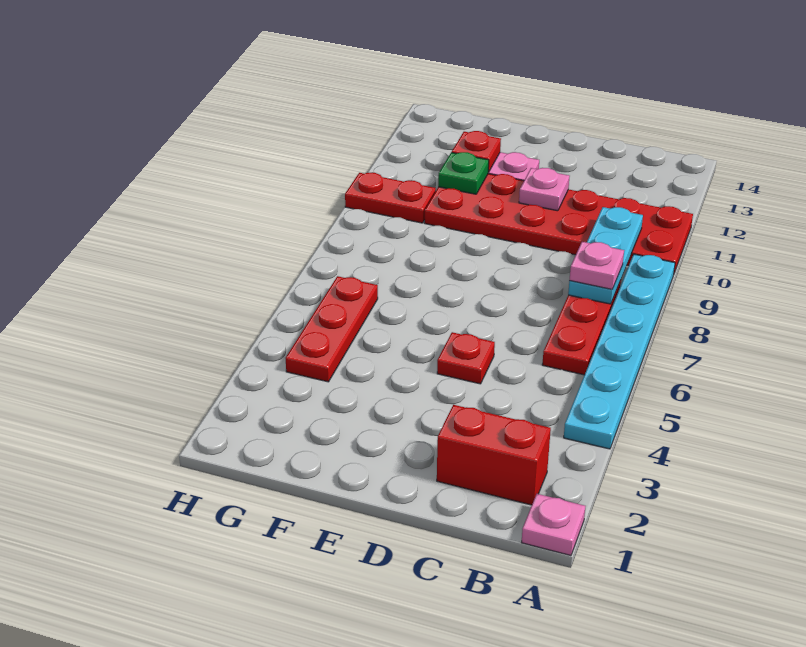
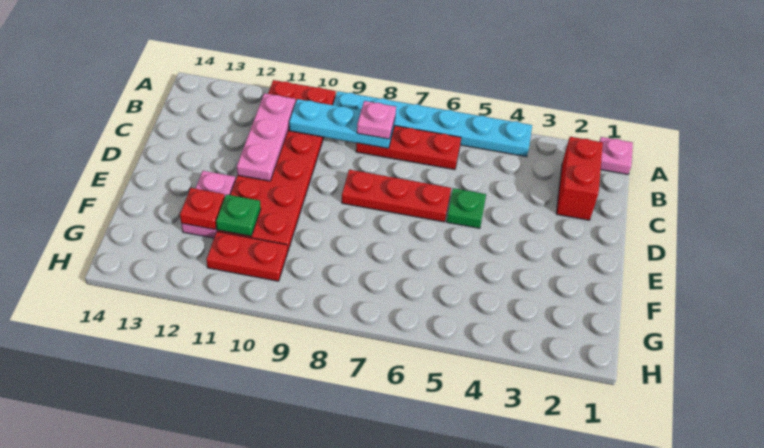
red 1x1 plate [437,332,495,384] -> green 1x1 plate [447,188,486,228]
pink 1x1 plate [519,168,570,211] -> pink 1x3 plate [237,93,296,181]
red 1x3 plate [286,276,378,382] -> red 1x3 plate moved to [342,170,451,222]
red 1x2 plate [345,173,436,223] -> red 1x2 plate turned to [206,232,288,281]

